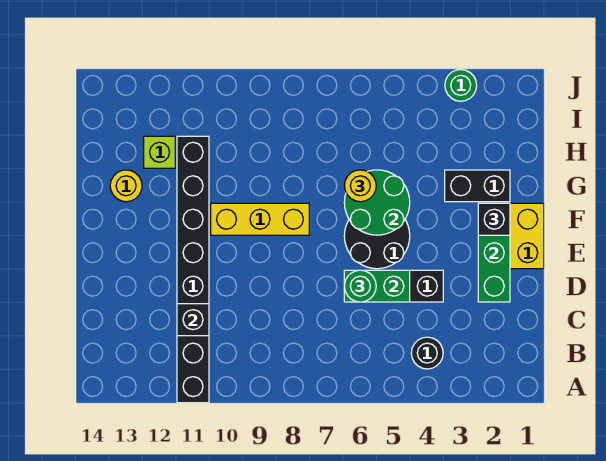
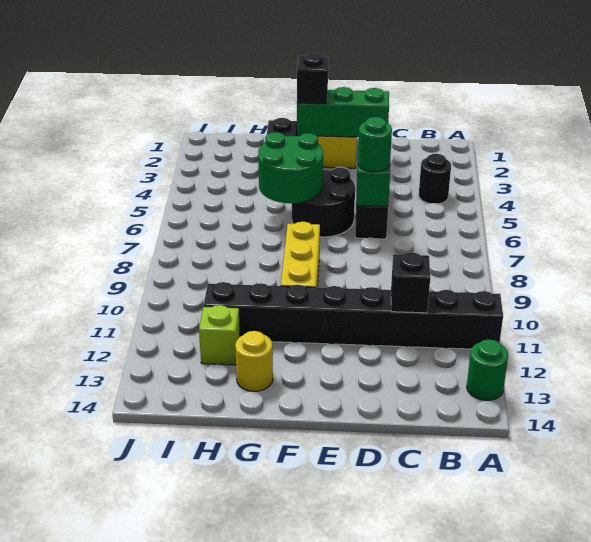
yellow 1x1 round brick [344,170,376,202] -> none
green 1x1 round brick [445,70,477,101] -> green 1x1 round brick moved to [467,339,508,400]

